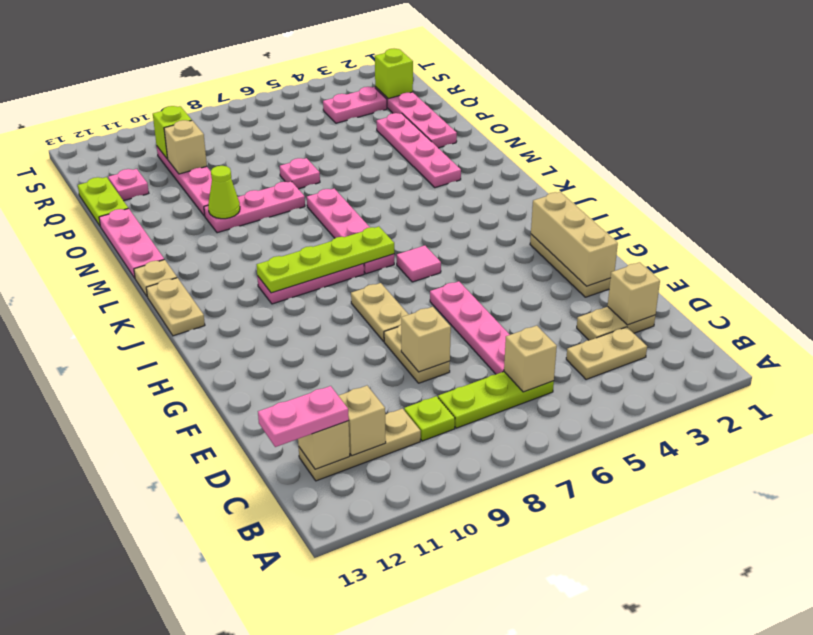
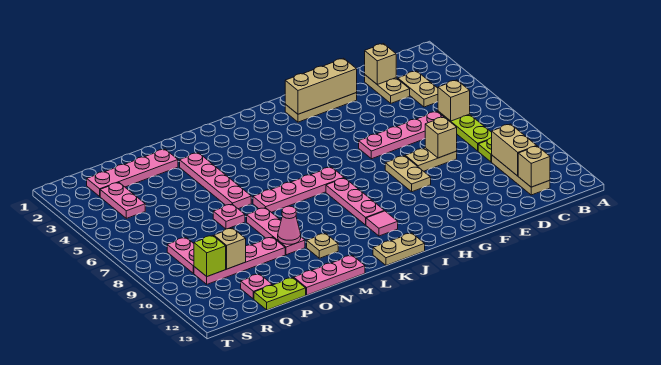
tan 1x1 brick [339,386,386,456] -> tan 1x2 brick [492,124,536,176]
pink 1x2 plate [258,386,349,447] -> pink 1x2 plate moved to [167,238,194,273]
tan 1x2 plate [351,283,409,341] -> tan 1x2 plate turned to [385,156,431,192]
pink 1x1 tile [397,246,441,282] -> pink 1x1 tile moved to [366,211,398,236]
lime 1x4 plate [256,227,394,293] -> none
tan 1x1 plate [134,260,177,296] -> tan 1x1 plate moved to [307,233,338,258]
pink 1x4 plate [377,113,461,188] -> pink 1x4 plate turned to [180,153,251,209]
lime 1x1 cone [208,166,240,219] -> pink 1x1 cone [278,206,301,244]
lime 1x1 brick [375,49,413,99] -> none

